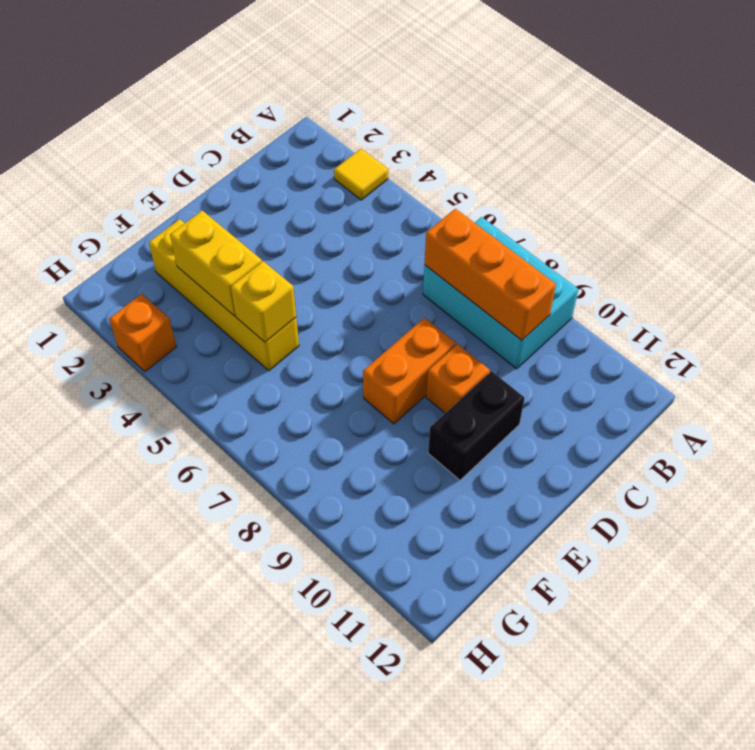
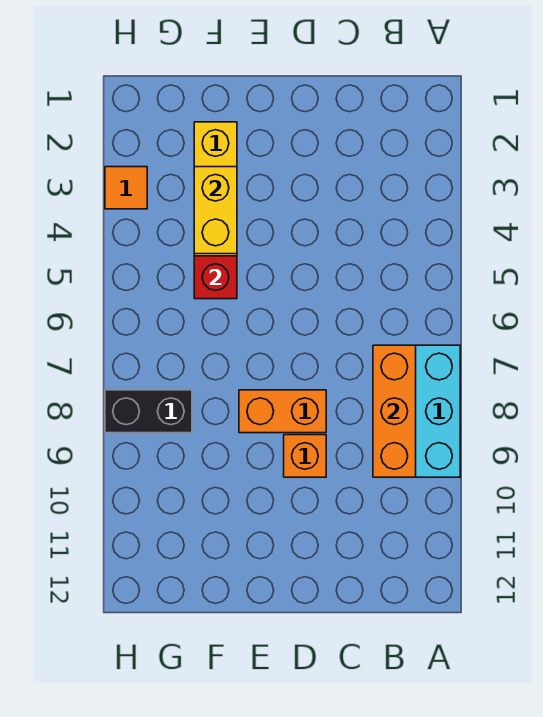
yellow 1x1 tile [334,149,388,200] -> none
black 1x2 brick [428,371,525,480] -> black 1x2 brick moved to [105,390,192,433]
yellow 1x1 brick [231,261,296,342] -> red 1x1 brick [194,256,237,299]
orange 1x1 brick [109,294,176,372] -> orange 1x1 tile [105,167,147,209]

